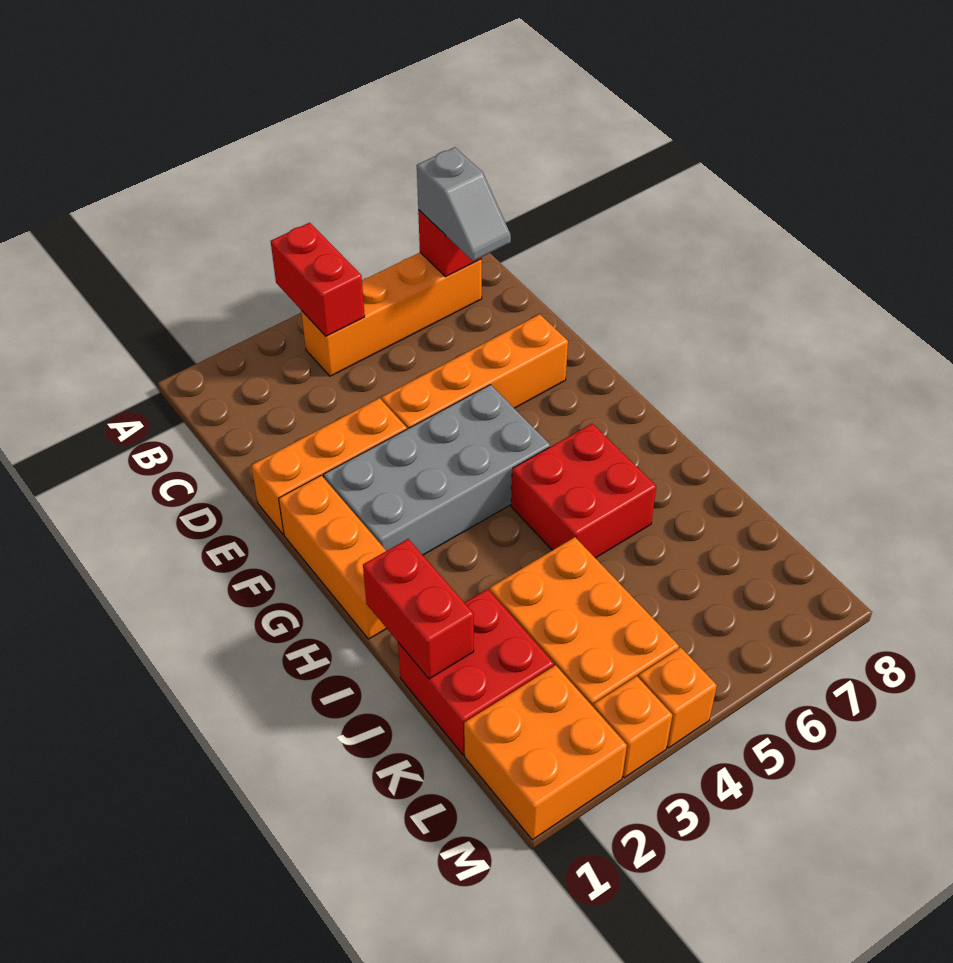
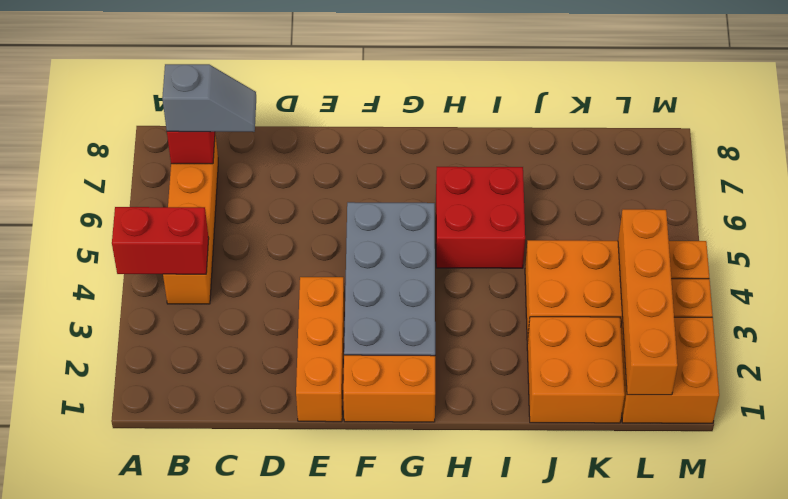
orange 1x4 brick [382,314,568,429] -> orange 1x4 brick moved to [618,209,678,395]
orange 1x3 brick [279,475,387,639] -> orange 1x2 brick [343,355,435,422]
red 1x2 brick [363,539,474,679] -> none
red 2x2 brick [398,589,554,755] -> orange 2x2 brick [527,317,625,423]

